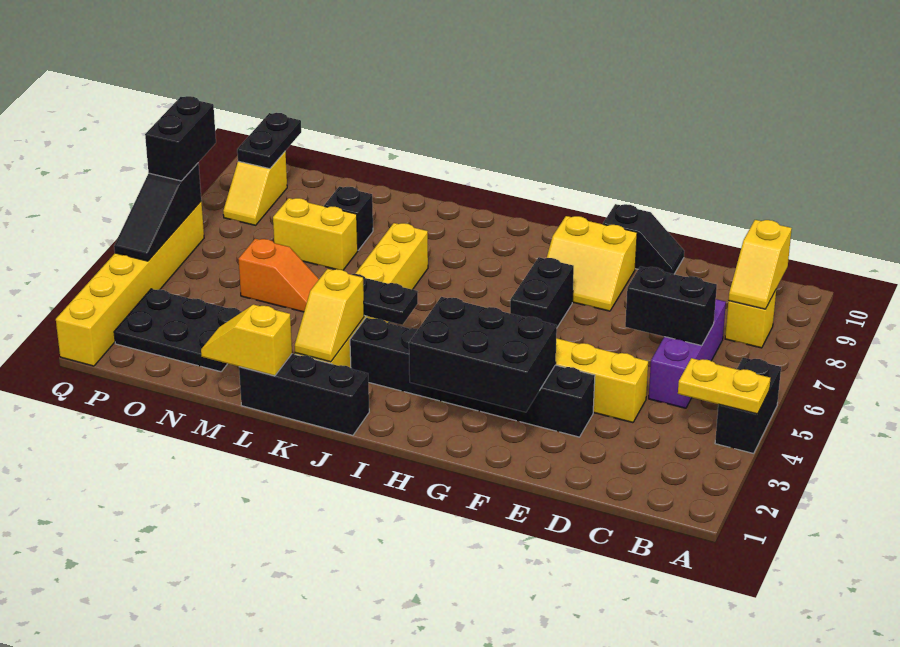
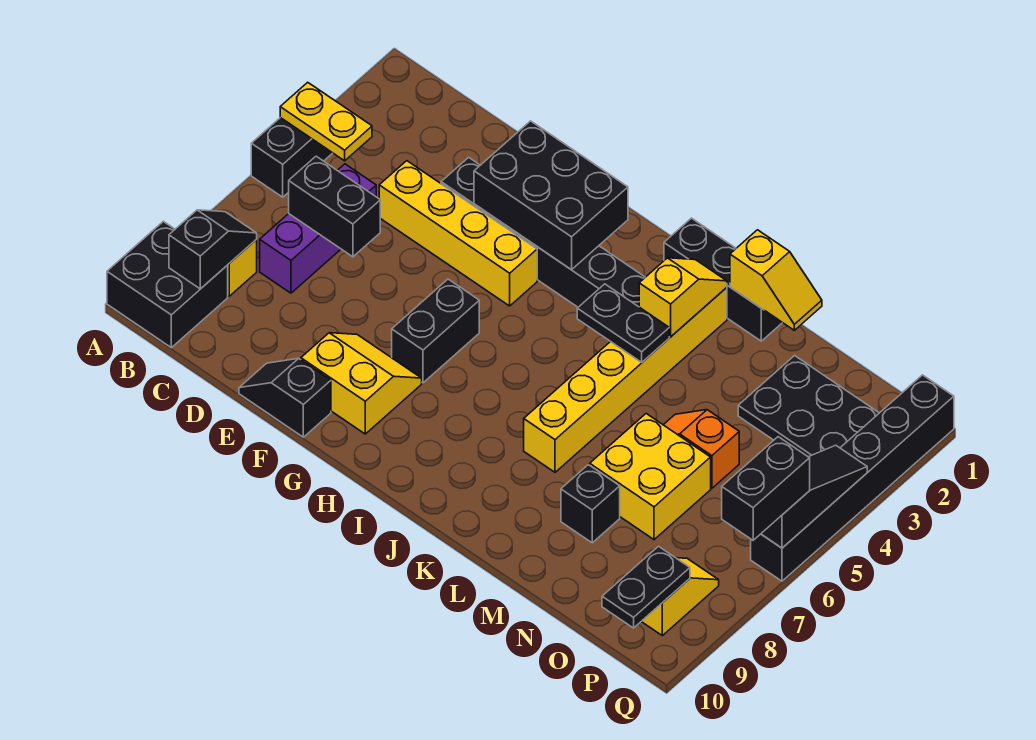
none -> black 2x2 brick [107,221,228,348]
yellow 1x2 slope [728,220,792,309] -> black 1x2 slope [169,210,257,289]
yellow 1x2 brick [273,198,358,270] -> yellow 2x2 brick [590,414,711,540]
yellow 1x6 brick [56,202,204,366] -> black 1x6 brick [751,375,954,581]

